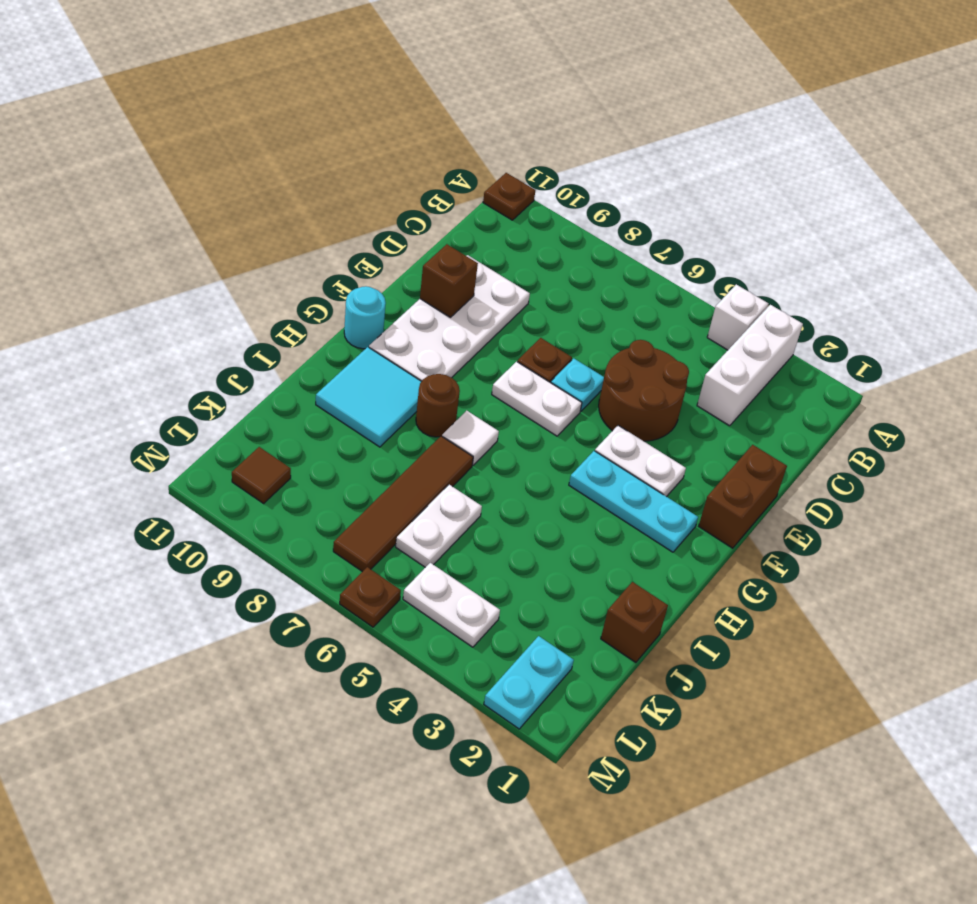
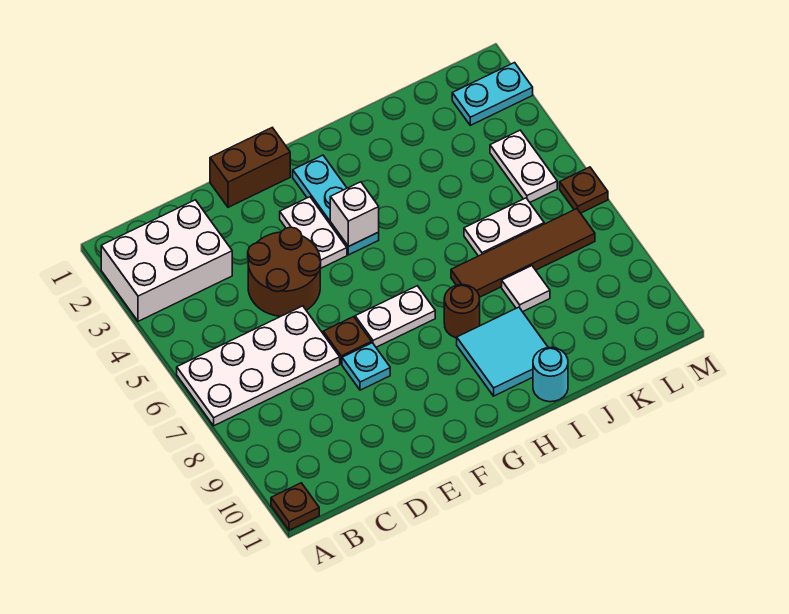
white 1x3 brick [697,305,803,426] -> white 2x3 brick [101,200,232,321]
white 1x1 brick [707,284,769,350] -> white 1x1 brick moved to [330,182,379,247]
white 2x4 plate [369,255,530,381] -> white 2x4 plate moved to [177,306,340,426]
cyan 1x1 plate [551,358,604,411] -> cyan 1x1 plate moved to [342,343,390,390]
brown 1x1 brick [420,244,478,317] -> none
white 1x2 plate [492,362,582,436] -> white 1x2 plate turned to [355,286,435,347]
cyan 1x1 round brick [344,286,386,349] -> cyan 1x1 round brick moved to [533,348,568,402]
white 1x1 tile [442,411,499,465] -> white 1x1 tile moved to [502,266,550,312]
brown 1x1 brick [601,582,668,662] -> none
brown 1x1 tile [232,447,291,503] -> none

